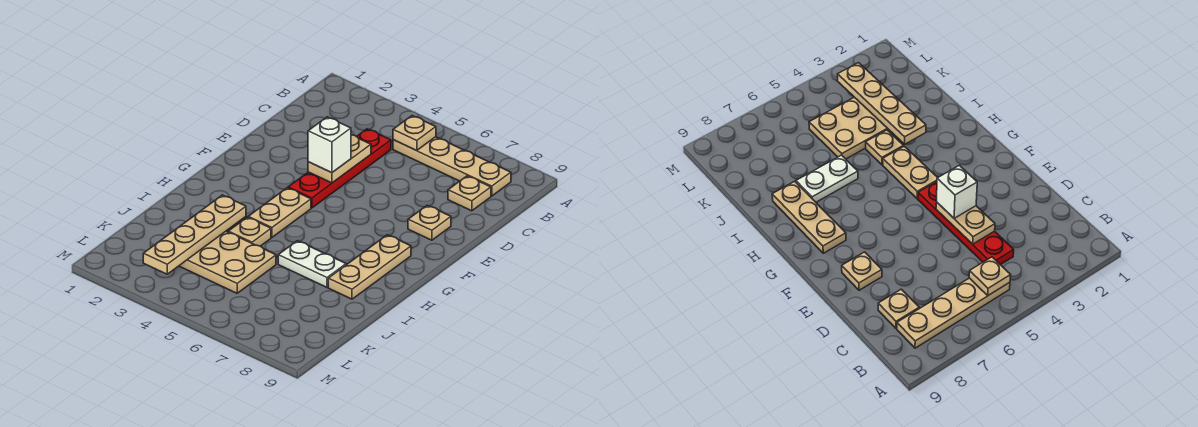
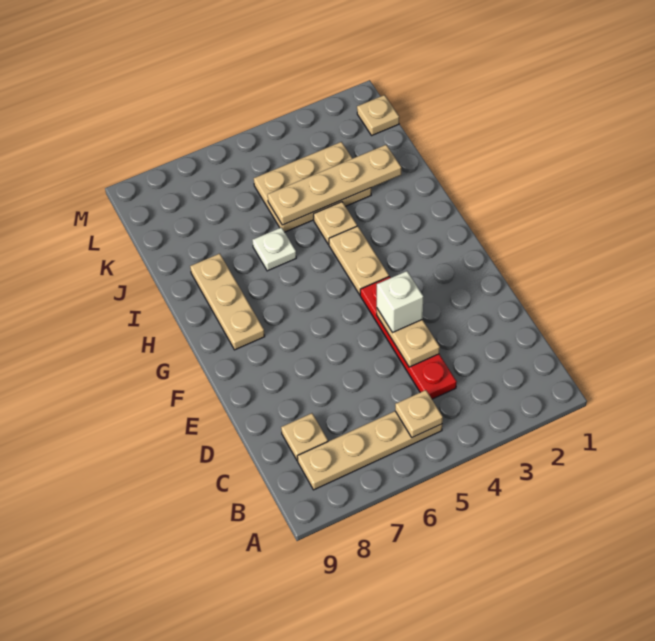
tan 1x1 plate [408,205,451,240] -> tan 1x1 plate moved to [357,95,399,135]
tan 1x4 plate [143,195,246,274] -> tan 1x4 plate turned to [268,145,401,225]
white 1x2 plate [278,241,346,287] -> white 1x1 plate [252,227,296,271]

